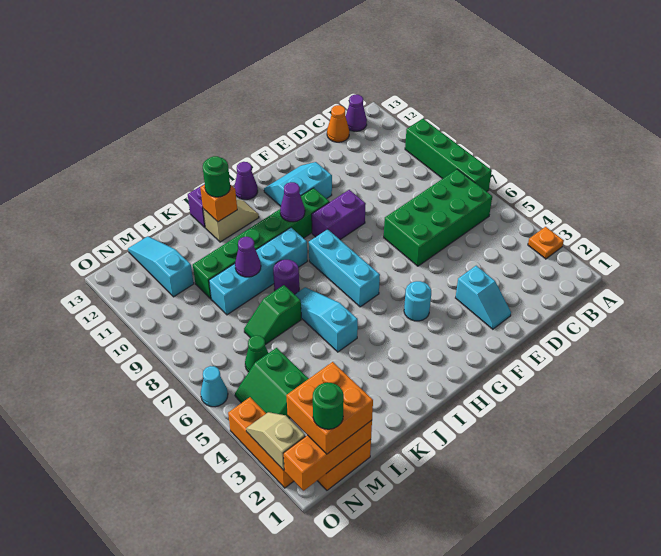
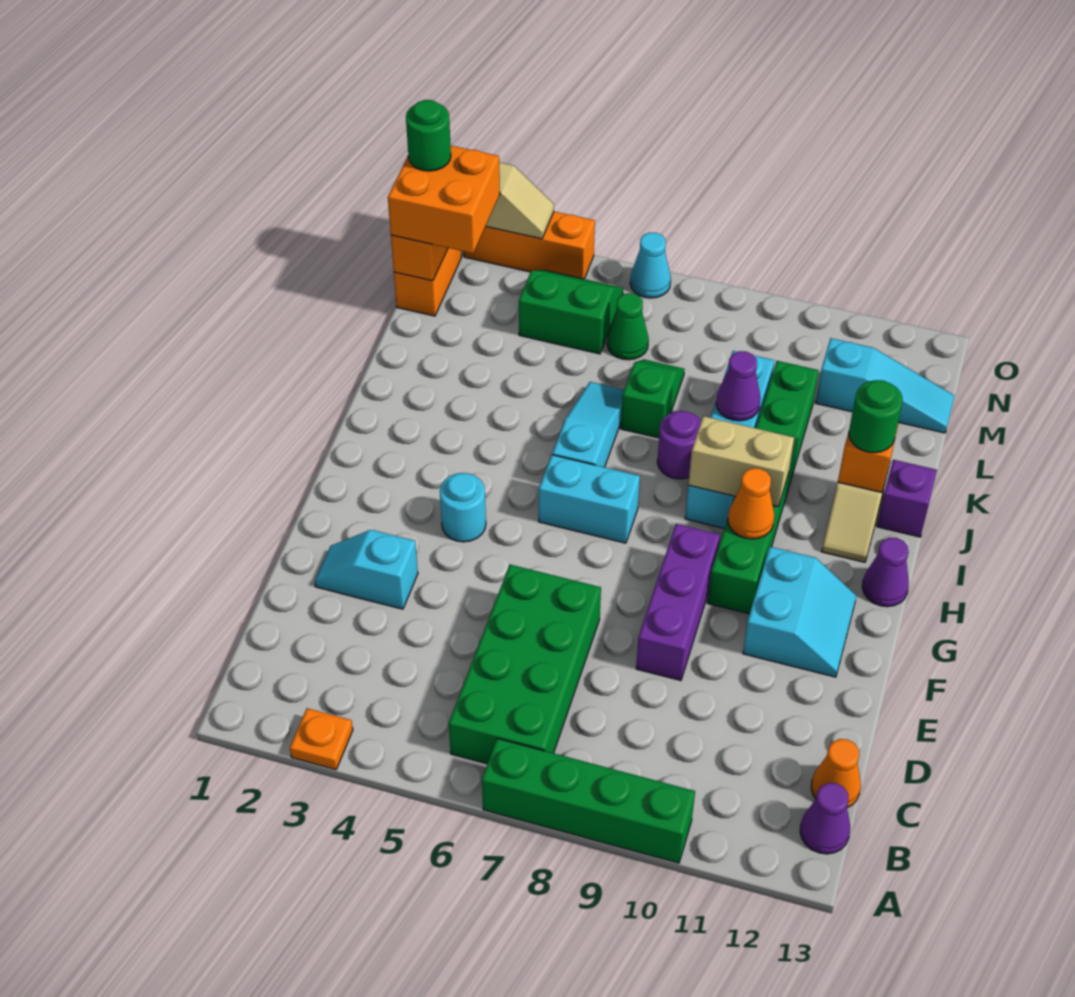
purple 1x2 brick [312,190,366,239] -> purple 1x3 brick [636,524,720,681]
cyan 1x3 brick [309,229,380,307] -> cyan 1x2 brick [539,455,640,543]
purple 1x1 cone [280,182,305,222] -> orange 1x1 cone [728,468,774,539]
none -> tan 1x2 brick [688,416,794,507]
cyan 1x3 slope [294,287,358,352] -> cyan 1x3 slope turned to [552,382,624,467]

